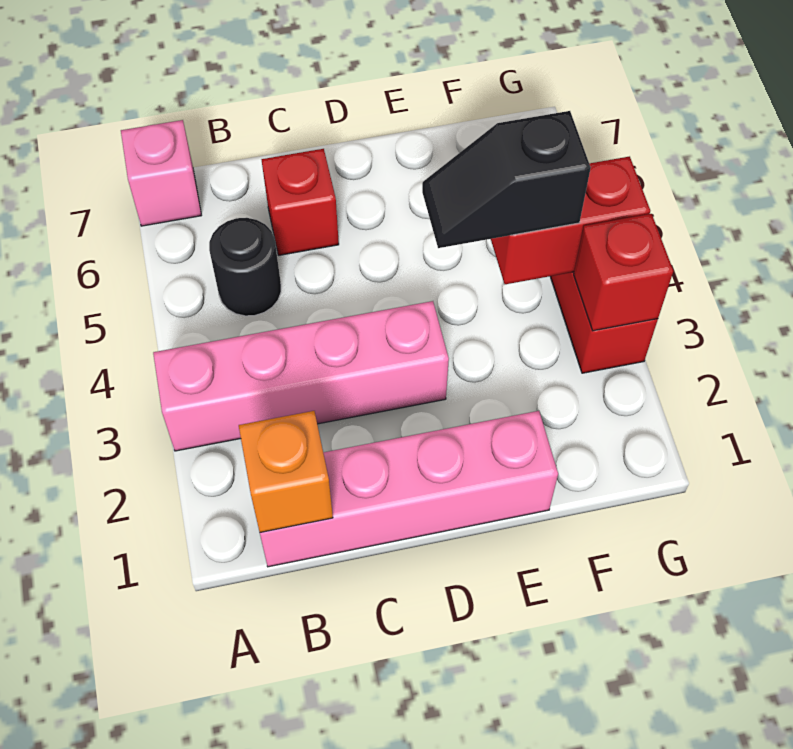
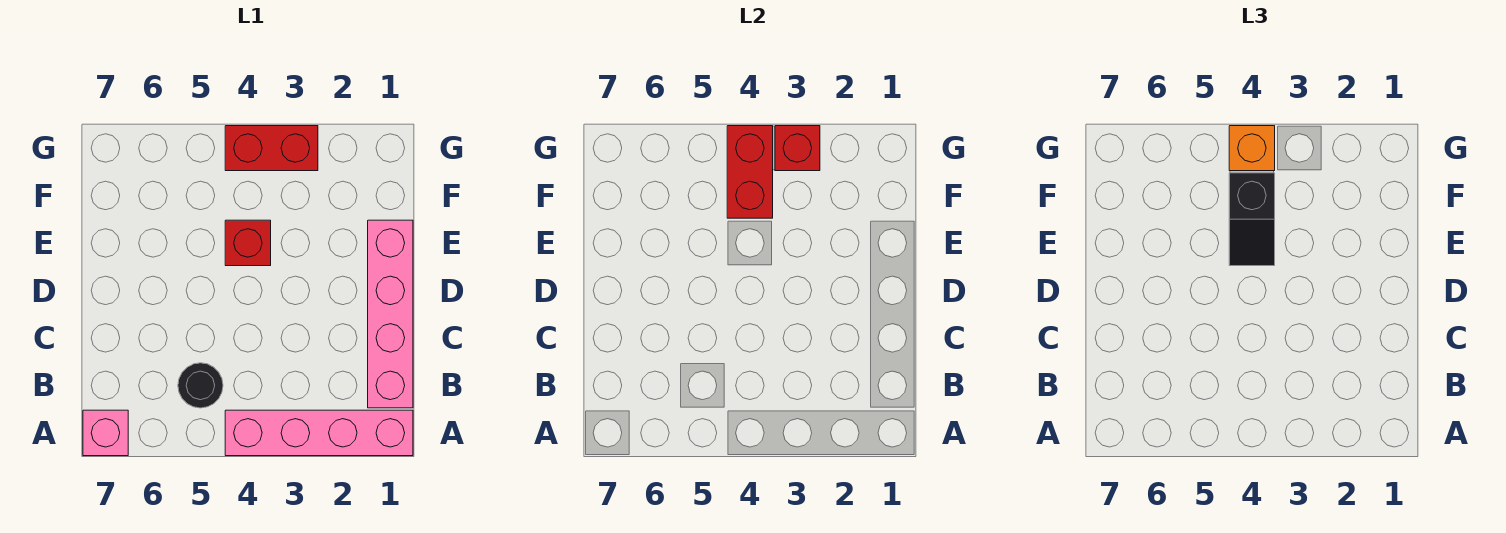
pink 1x4 brick [153,301,449,451] -> pink 1x4 brick turned to [225,410,413,456]
orange 1x1 brick [239,411,333,532] -> orange 1x1 brick moved to [1229,126,1275,171]
red 1x1 brick [261,149,339,255] -> red 1x1 brick moved to [225,220,271,266]

